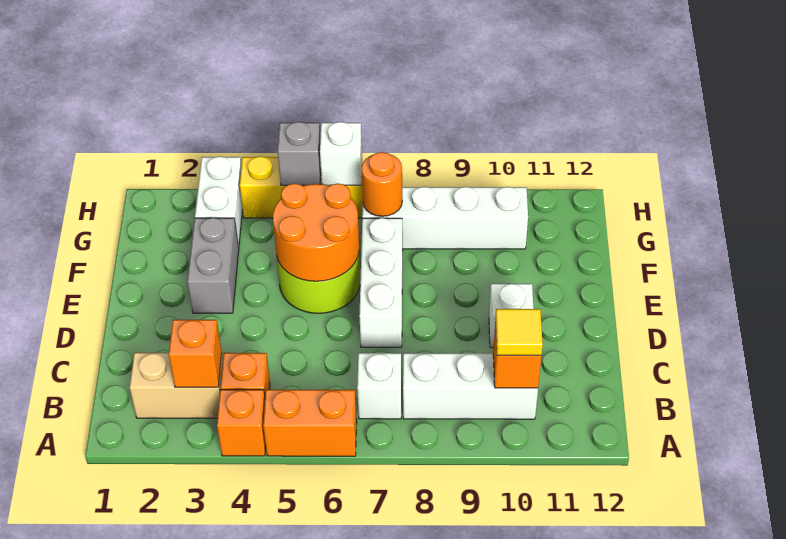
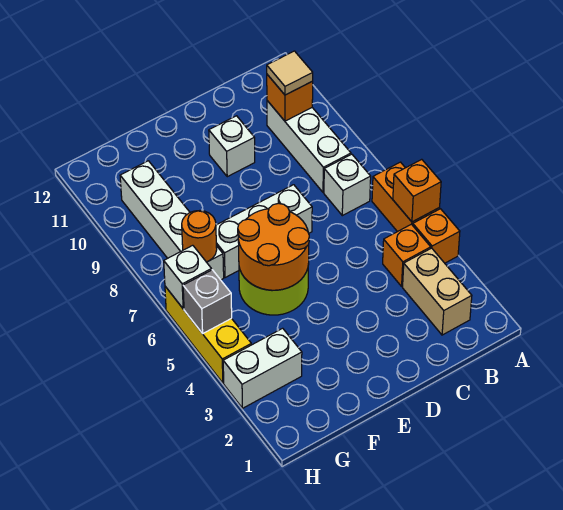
orange 1x1 brick [169,320,222,387] -> orange 1x1 brick moved to [393,159,441,222]
yellow 1x1 tile [495,309,543,355] -> tan 1x1 tile [267,51,313,95]
grey 1x2 brick [187,218,239,313] -> none

